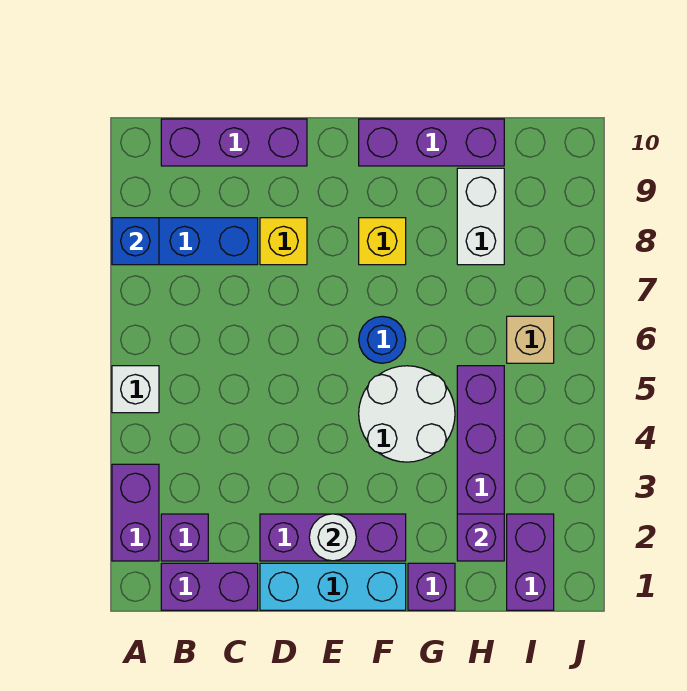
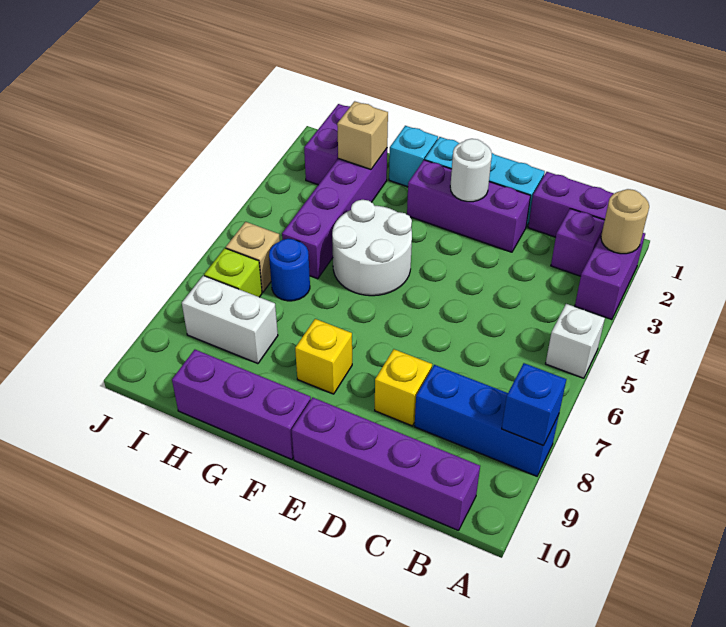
none -> tan 1x1 round brick [601,189,649,254]
purple 1x3 brick [161,119,307,166] -> purple 1x4 brick [292,397,480,531]
blue 1x1 round brick [359,316,406,363] -> blue 1x1 round brick moved to [269,239,310,301]
purple 1x1 brick [408,563,455,610] -> cyan 1x1 brick [389,126,438,187]
purple 1x1 brick [457,514,504,561] -> tan 1x1 brick [337,101,388,169]
white 1x2 brick [457,168,504,265] -> white 1x2 brick turned to [182,276,278,364]
none -> lime 1x1 brick [204,248,262,297]

